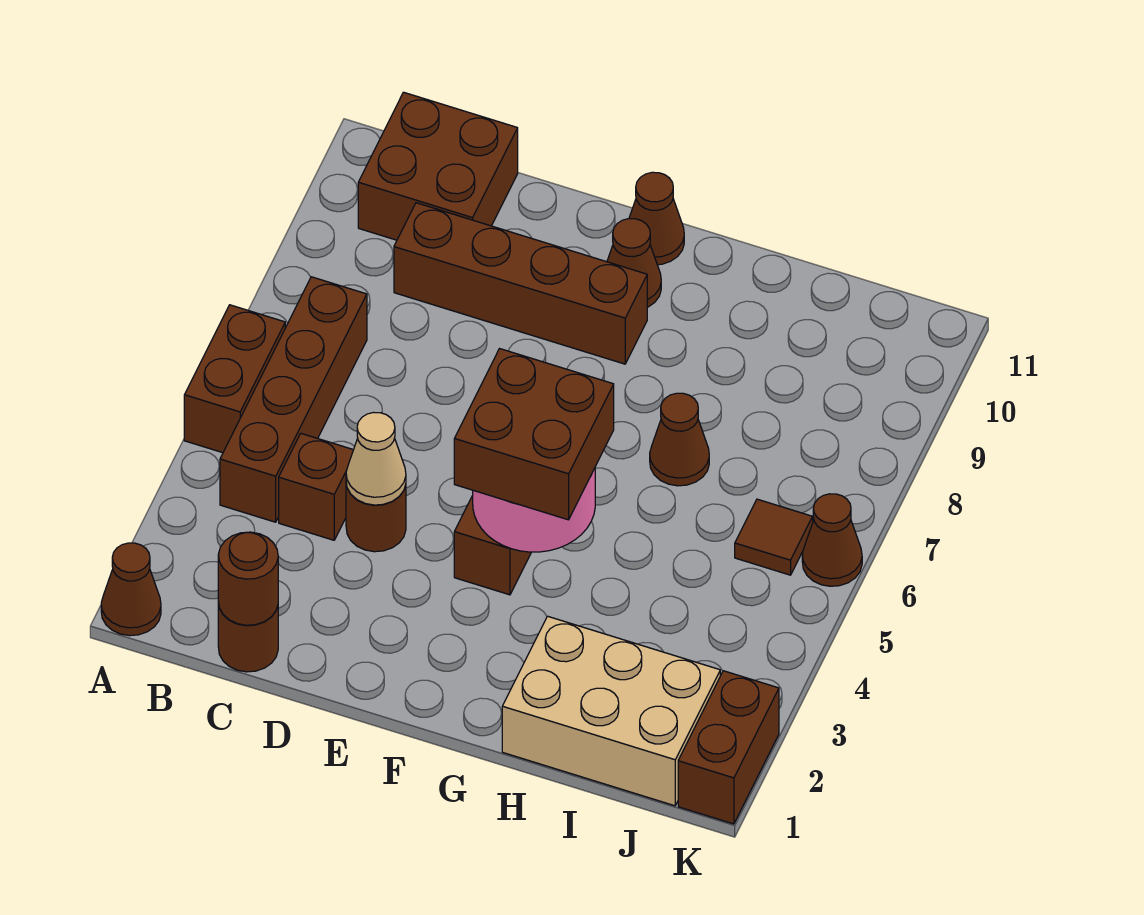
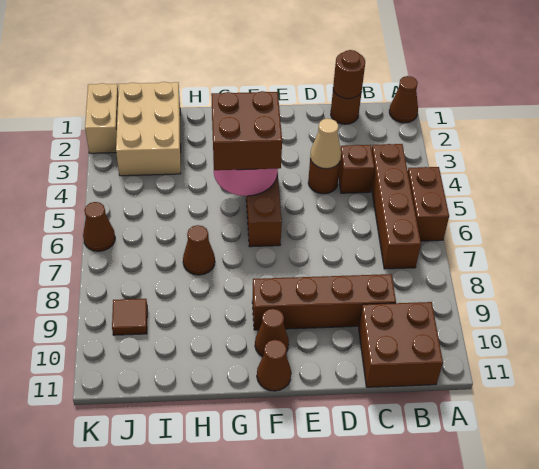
tan 2x3 brick [502,616,720,806] -> tan 2x3 brick turned to [116,82,181,176]
brown 1x1 tile [735,499,813,575] -> brown 1x1 tile moved to [112,299,147,335]
brown 1x2 brick [678,671,779,824] -> tan 1x2 brick [85,83,118,153]

